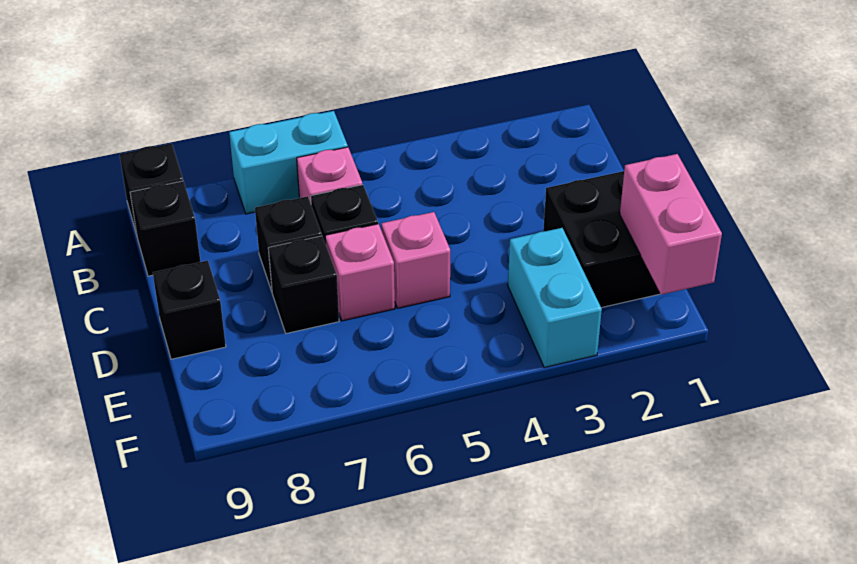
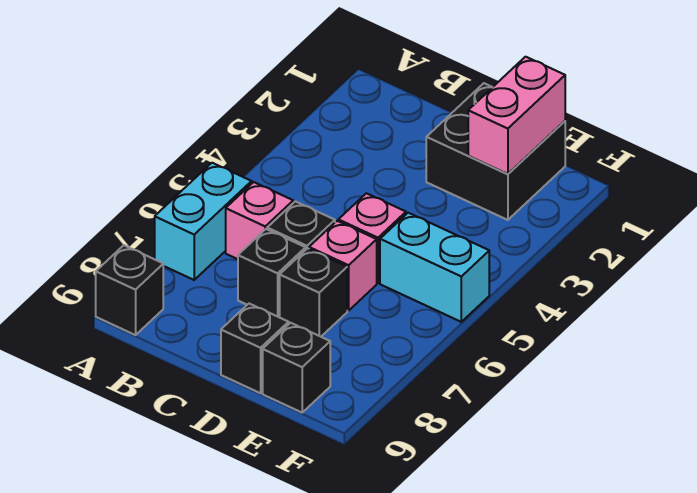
black 1x1 brick [130,181,200,276] -> black 1x1 brick moved to [263,323,330,412]
pink 1x2 brick [620,154,722,295] -> pink 1x2 brick turned to [468,57,565,174]
cyan 1x2 brick [508,228,602,368] -> cyan 1x2 brick moved to [380,213,489,322]

